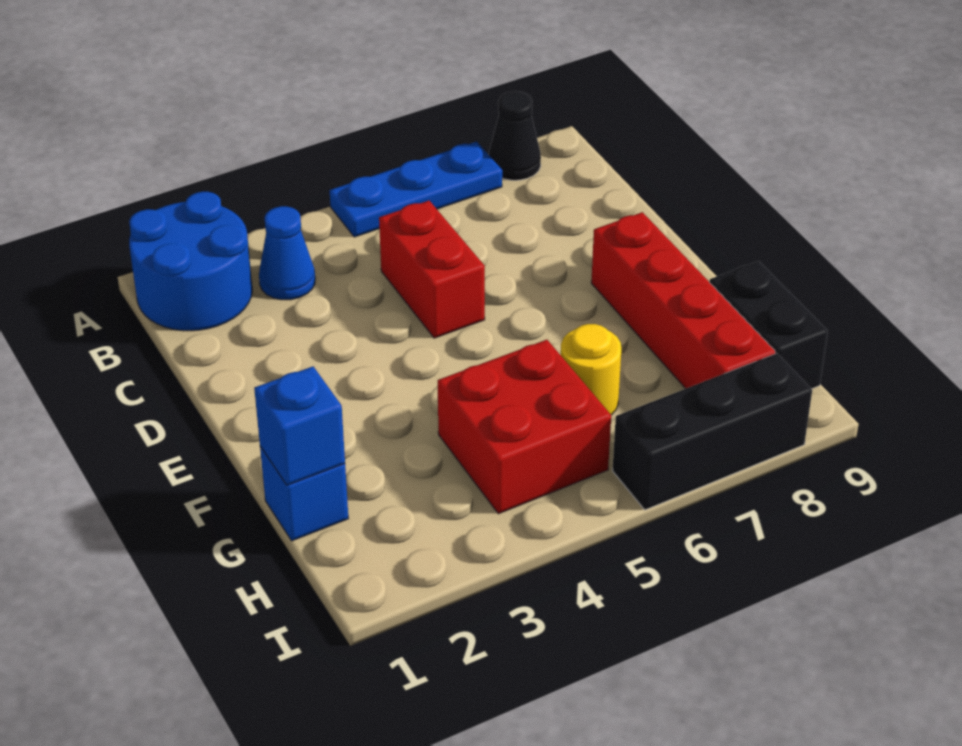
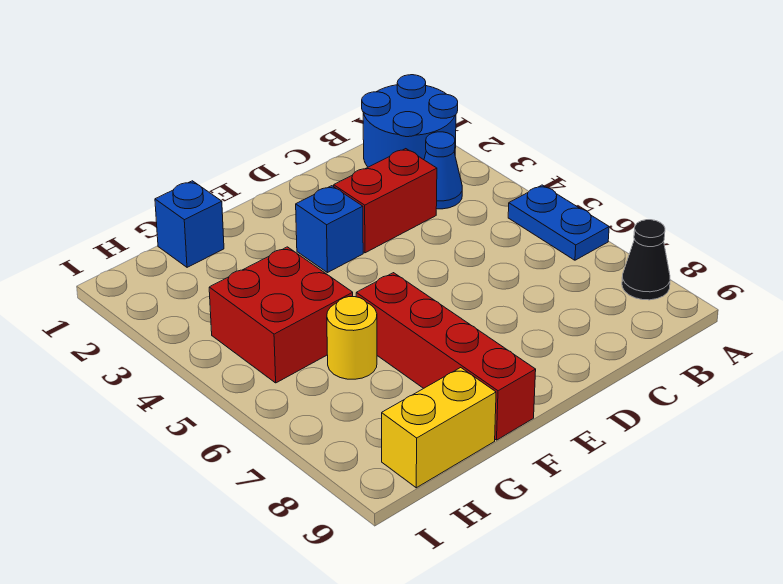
blue 1x3 plate [330,142,502,237] -> blue 1x2 plate [508,185,609,260]
red 1x2 brick [379,201,485,338] -> red 1x2 brick moved to [334,149,437,253]
red 1x4 brick [591,212,775,389] -> red 1x4 brick turned to [356,273,536,440]
blue 1x1 brick [254,367,345,485] -> blue 1x1 brick moved to [296,186,363,273]
black 1x2 brick [710,261,828,389] -> yellow 1x2 brick [382,368,496,488]
black 1x3 brick [612,353,812,510] -> none

